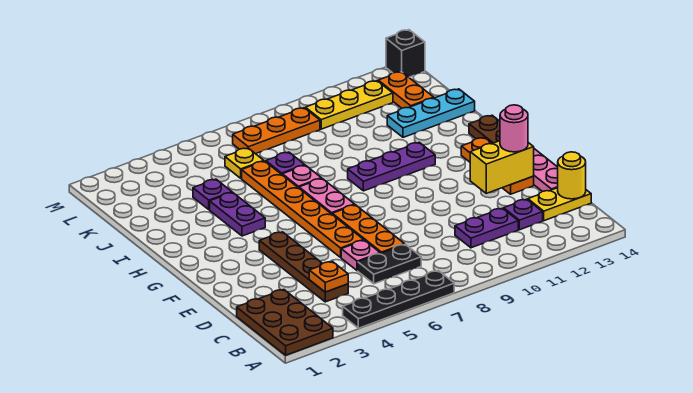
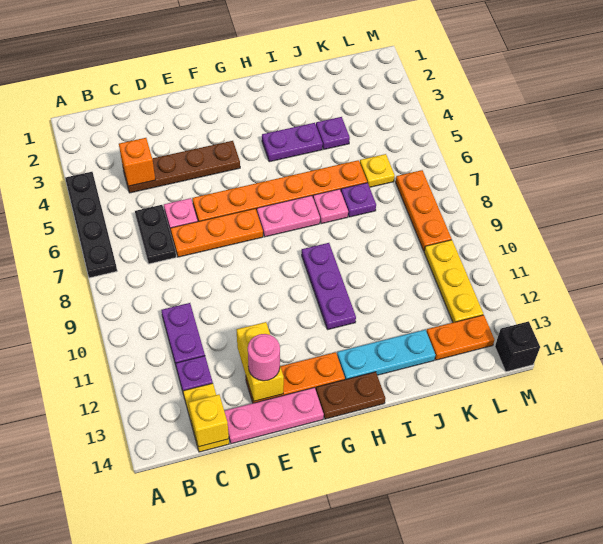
brown 2x3 plate [237,290,333,355] -> none
orange 1x1 plate [309,262,348,292] -> orange 1x1 brick [119,138,155,186]
yellow 1x1 round brick [558,152,586,199] -> yellow 1x1 brick [188,395,229,447]
cyan 1x3 plate [387,89,475,137] -> cyan 1x3 plate turned to [337,330,435,380]

